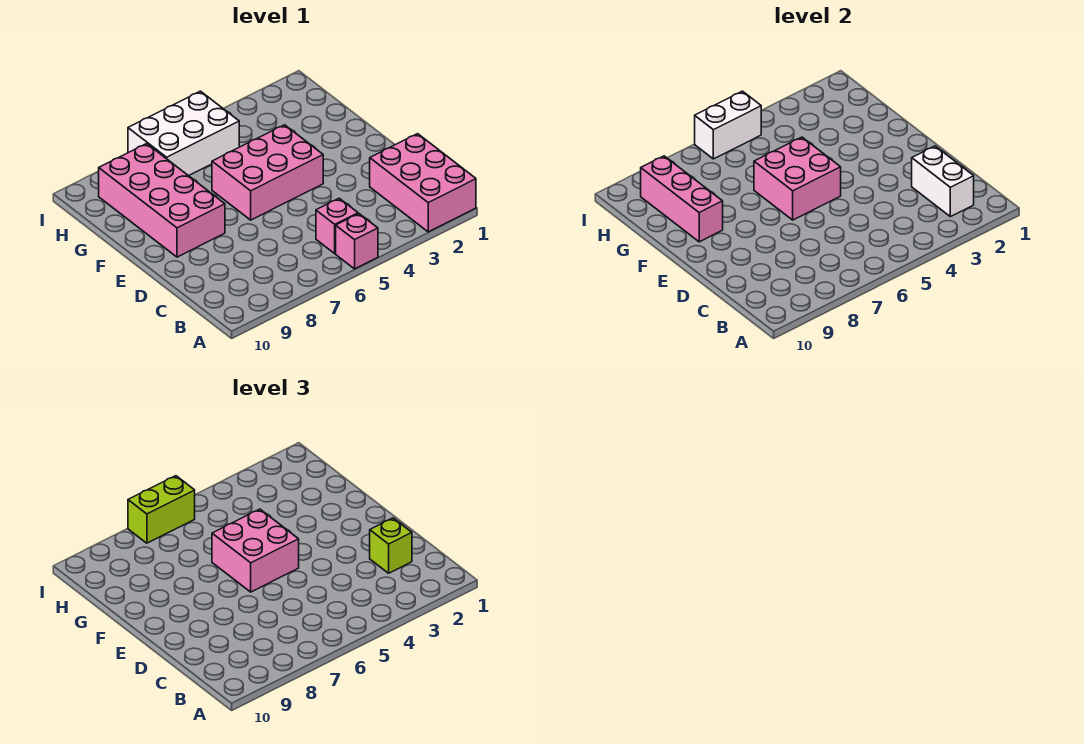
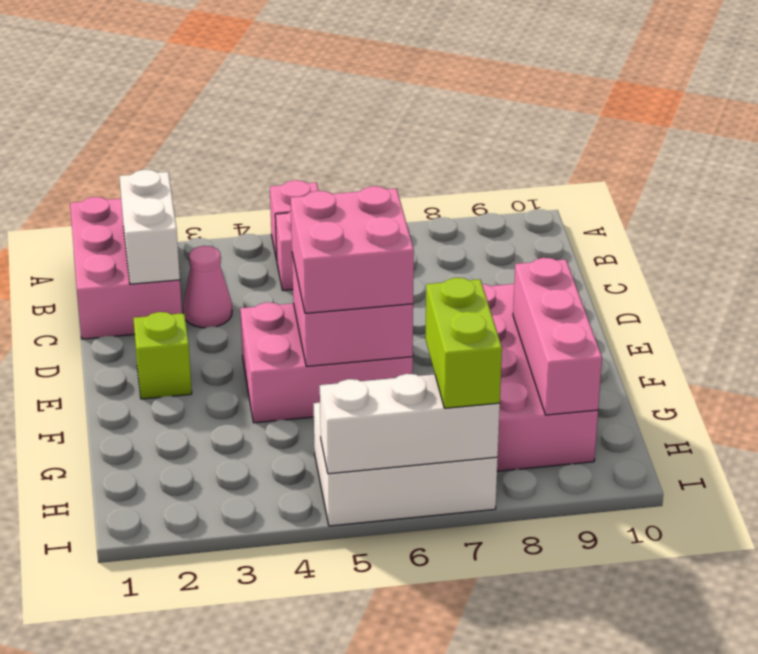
lime 1x1 brick [370,518,412,573] -> lime 1x1 brick moved to [133,312,192,399]
none -> pink 1x1 cone [183,246,232,328]
white 1x2 brick [695,91,761,159] -> white 1x3 brick [320,374,500,474]
lime 1x2 brick [128,476,195,543] -> lime 1x2 brick turned to [425,278,502,408]

